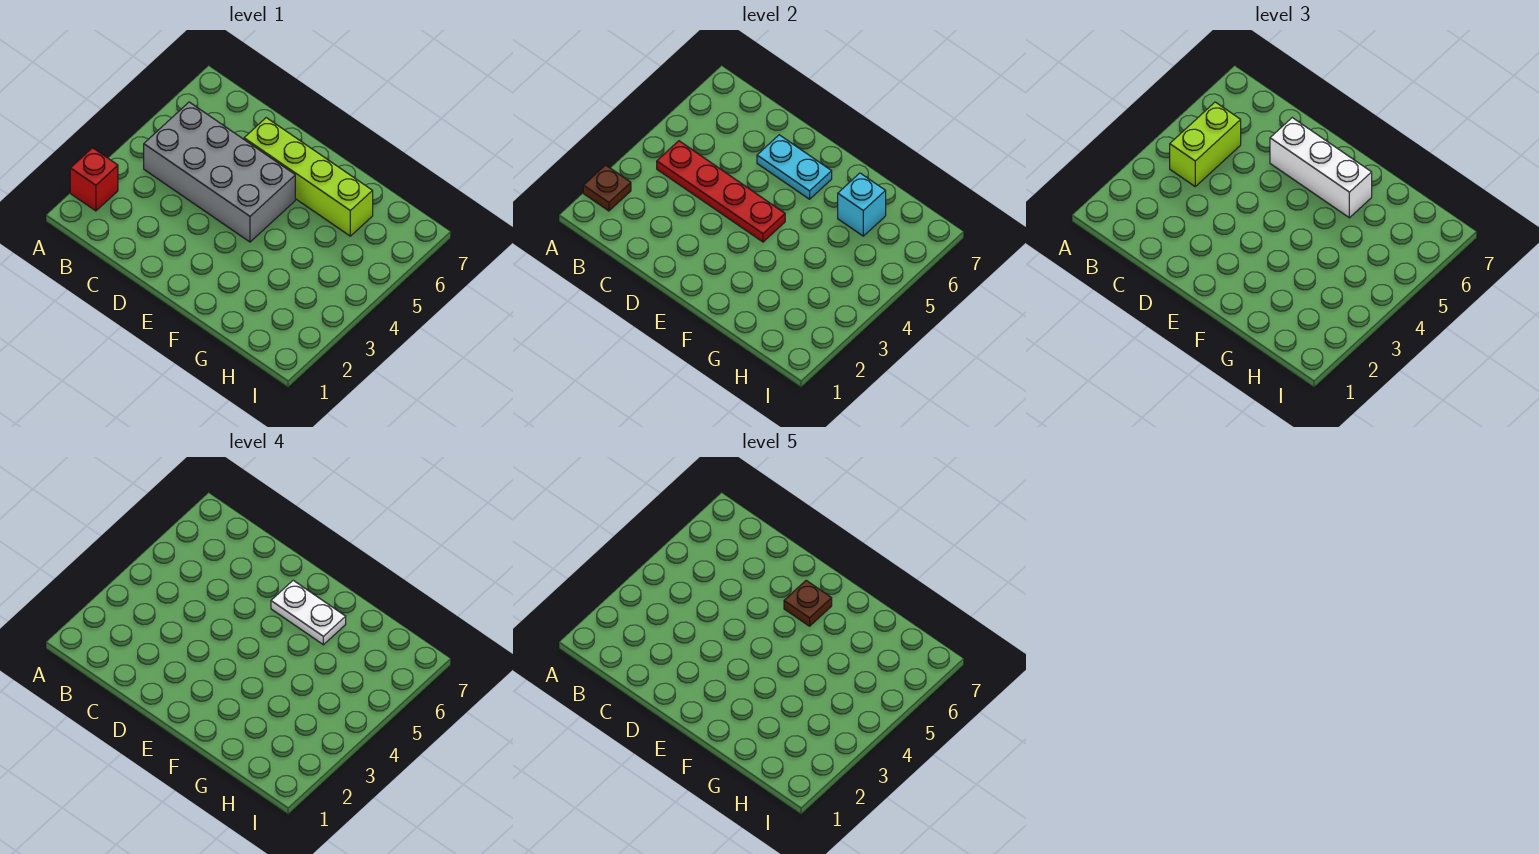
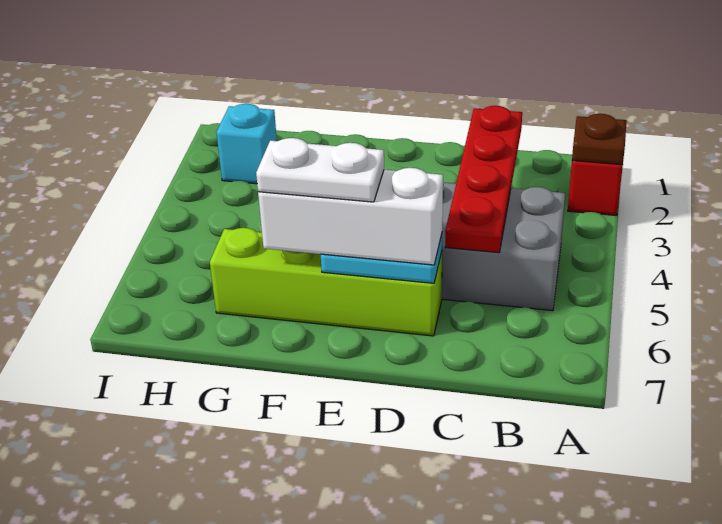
red 1x4 plate [657,141,785,242] -> red 1x4 plate turned to [445,106,522,253]
lime 1x2 brick [1170,102,1241,186] -> none
brown 1x1 plate [784,580,832,626] -> none
cyan 1x1 brick [838,173,886,236] -> cyan 1x1 brick moved to [216,104,277,184]

